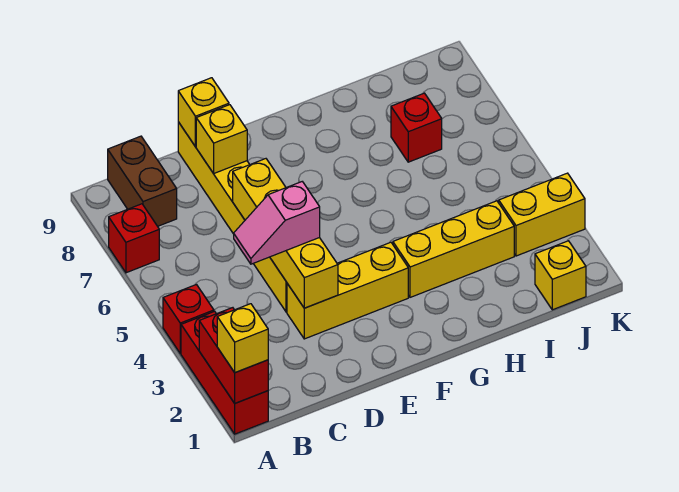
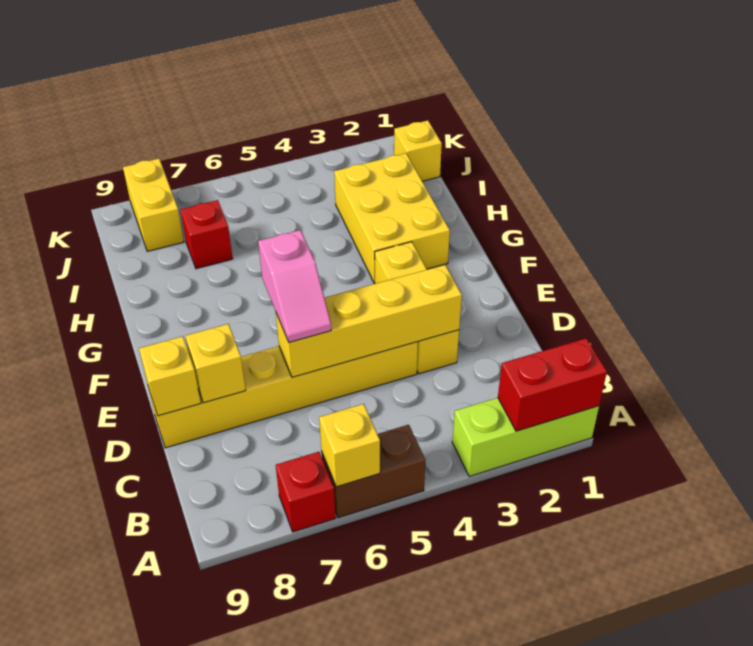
red 1x3 brick [181,311,268,434] -> lime 1x3 brick [452,398,599,476]
yellow 1x1 brick [217,304,268,373] -> yellow 1x1 brick moved to [319,404,380,487]
red 1x1 brick [163,285,214,353] -> none
brown 1x2 brick [108,136,177,226] -> brown 1x2 brick moved to [322,425,425,518]
pink 1x2 slope [234,182,320,264] -> pink 1x2 slope moved to [258,230,331,342]
yellow 1x3 brick [393,201,514,297] -> yellow 2x3 brick [334,153,450,283]
yellow 1x2 brick [499,173,585,256] -> yellow 1x2 brick moved to [123,159,184,251]

